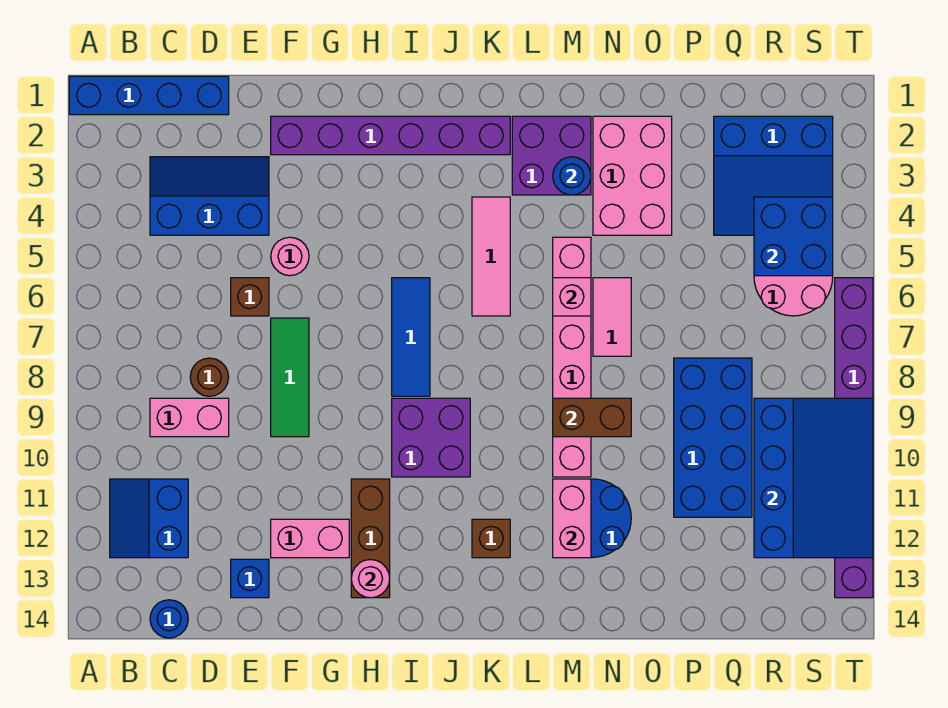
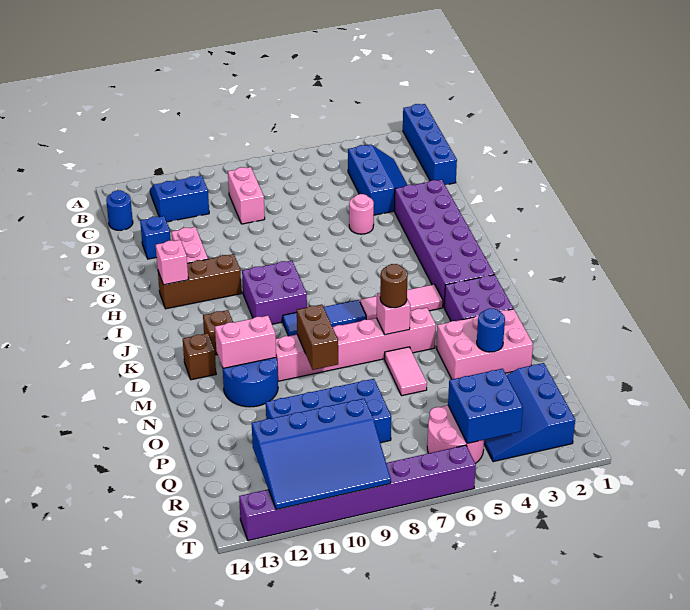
brown 1x1 round brick [190,358,229,396] -> brown 1x1 round brick moved to [380,264,408,308]
brown 1x1 brick [231,278,269,316] -> brown 1x1 brick moved to [183,333,216,380]
purple 1x6 brick [271,116,510,155] -> purple 2x6 brick [394,180,494,307]
green 1x3 tile [271,318,309,437] -> none
pink 1x1 round brick [351,560,390,598] -> pink 1x1 brick [156,240,188,285]
blue 1x3 tile [392,278,430,396] -> blue 1x3 tile moved to [283,300,366,336]
blue 1x1 round brick [553,157,591,195] -> blue 1x1 round brick moved to [477,309,505,352]
pink 1x2 tile [593,278,631,356] -> pink 1x2 tile turned to [385,347,427,396]

